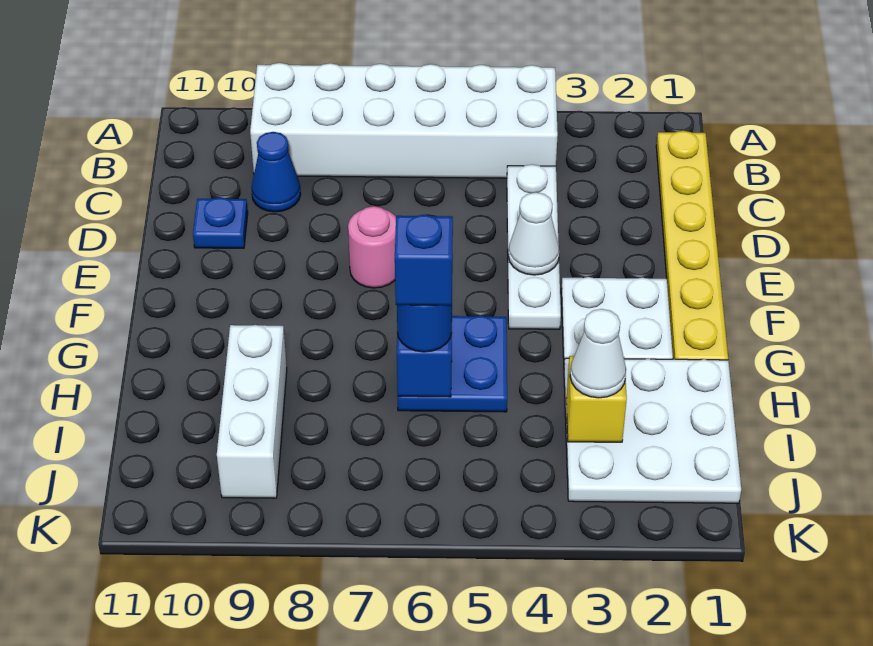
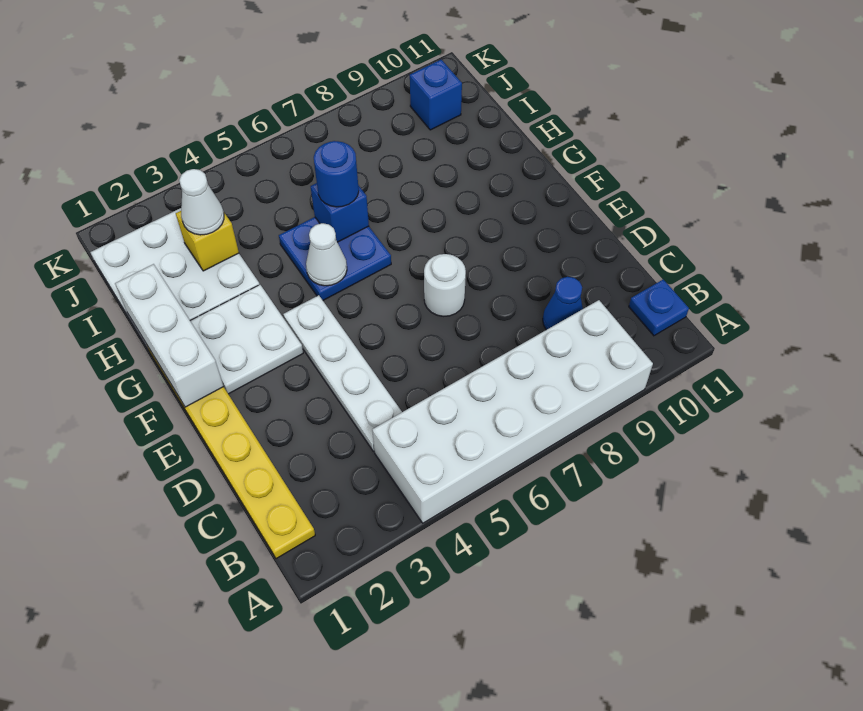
blue 1x1 plate [193,197,248,248] -> blue 1x1 plate moved to [629,280,689,336]
white 1x1 cone [508,192,559,275] -> white 1x1 cone moved to [306,223,347,286]
pink 1x1 round brick [348,206,396,288] -> white 1x1 round brick [424,254,466,316]
blue 1x1 brick [395,215,453,306] -> blue 1x1 brick moved to [410,60,462,130]
white 1x3 brick [217,325,287,498] -> white 1x3 brick moved to [115,264,224,407]

